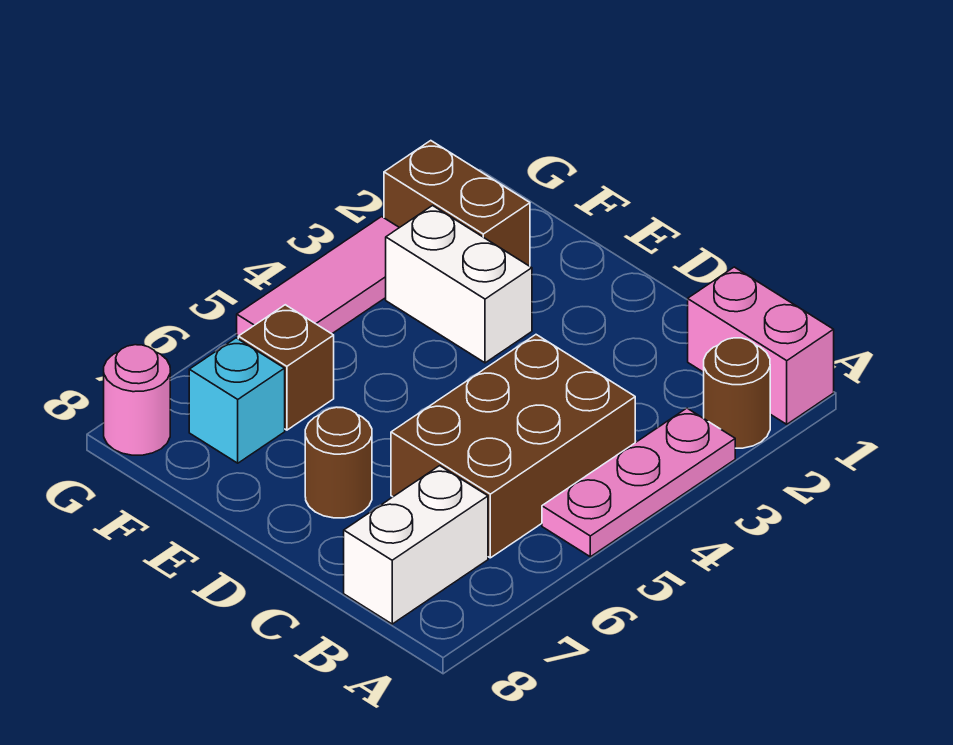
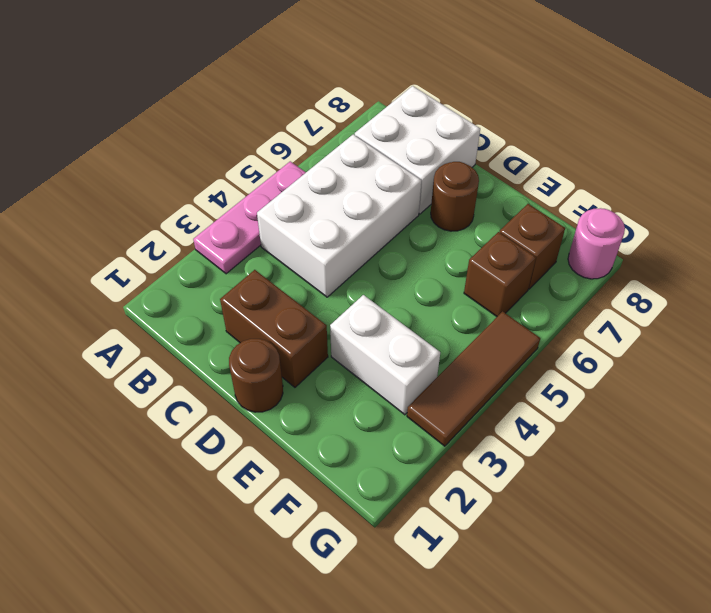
pink 1x2 brick [688,267,834,424] -> none
brown 1x1 round brick [704,338,770,448] -> brown 1x1 round brick moved to [229,339,283,412]
brown 2x3 brick [391,335,635,558] -> white 2x3 brick [257,134,421,297]
white 1x2 brick [344,466,488,624] -> white 2x2 brick [355,86,480,214]
brown 1x2 brick [384,141,530,266] -> brown 1x2 brick moved to [220,270,328,387]
cyan 1x1 brick [189,338,285,463] -> brown 1x1 brick [500,204,565,289]
pink 1x3 tile [237,217,399,336] -> brown 1x3 tile [407,311,540,446]

